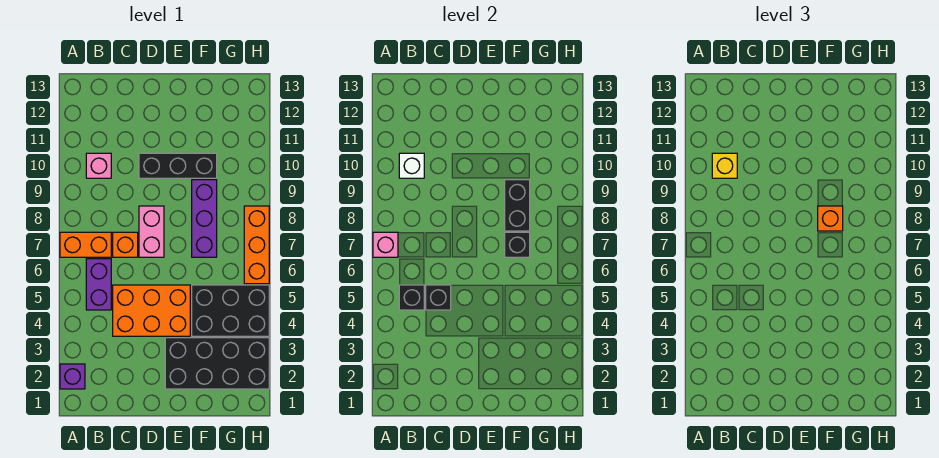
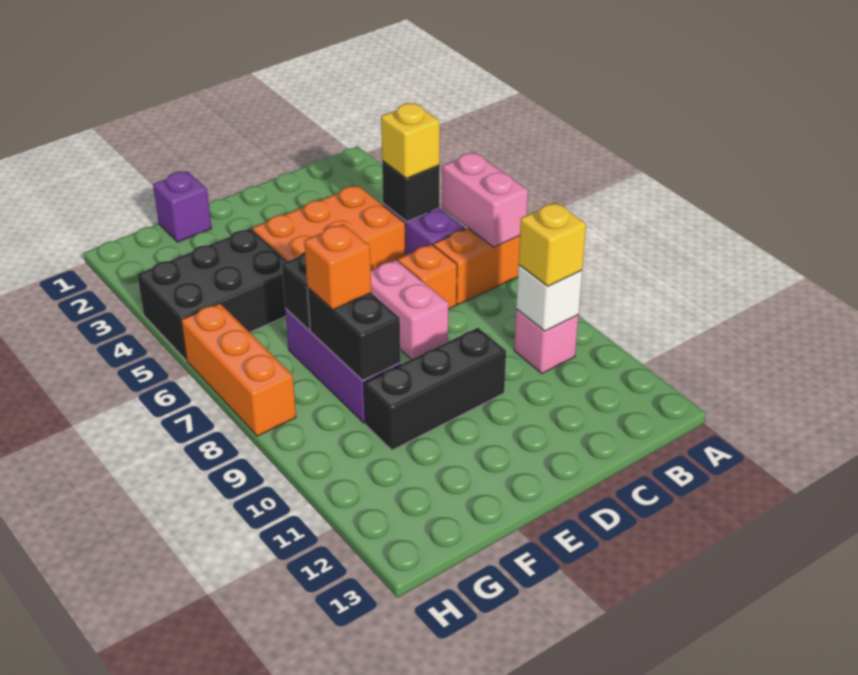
purple 1x1 brick [60,364,85,389] -> purple 1x1 brick moved to [153,171,212,242]
pink 1x1 brick [373,232,398,257] -> pink 1x2 brick [442,153,528,247]
none -> yellow 1x1 brick [381,103,440,178]
black 1x1 brick [426,285,451,310] -> none
black 2x4 brick [165,338,269,389] -> none

